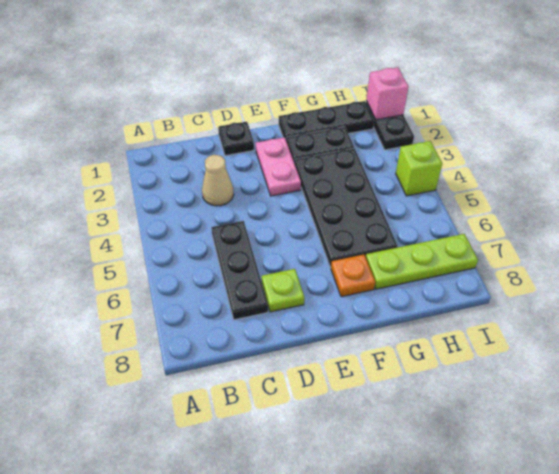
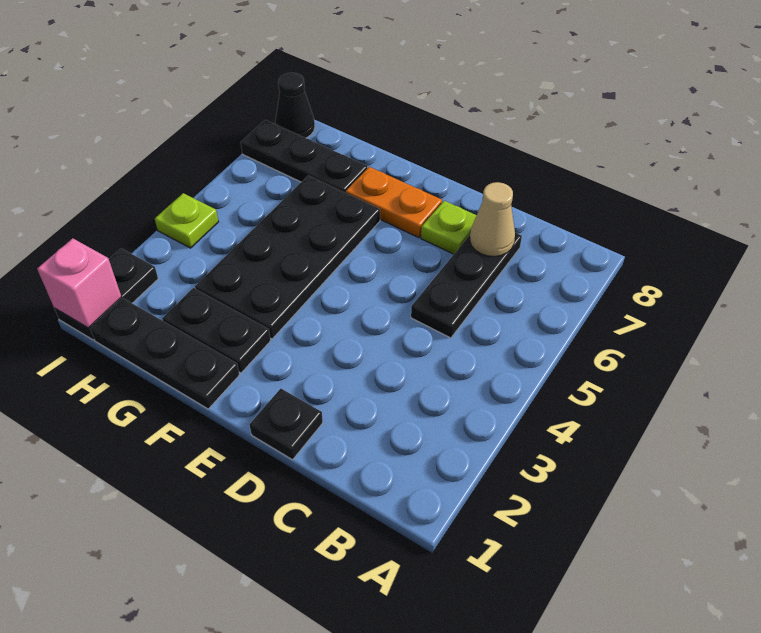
tan 1x1 cone [202,155,234,206] -> tan 1x1 cone moved to [470,182,515,256]
pink 1x2 plate [256,137,301,196] -> none
orange 1x1 plate [331,255,375,297] -> orange 1x2 plate [346,167,442,238]
lime 1x3 plate [366,234,478,289] -> black 1x3 plate [241,120,367,193]
lime 1x1 brick [396,141,442,196] -> lime 1x1 plate [155,193,218,248]
none -> black 1x1 cone [275,73,315,138]

